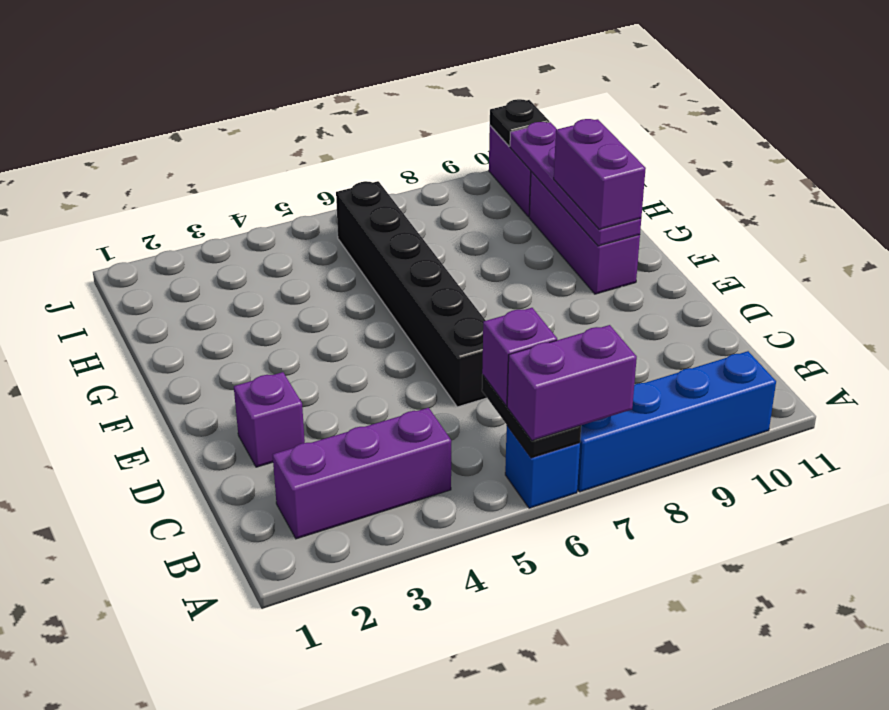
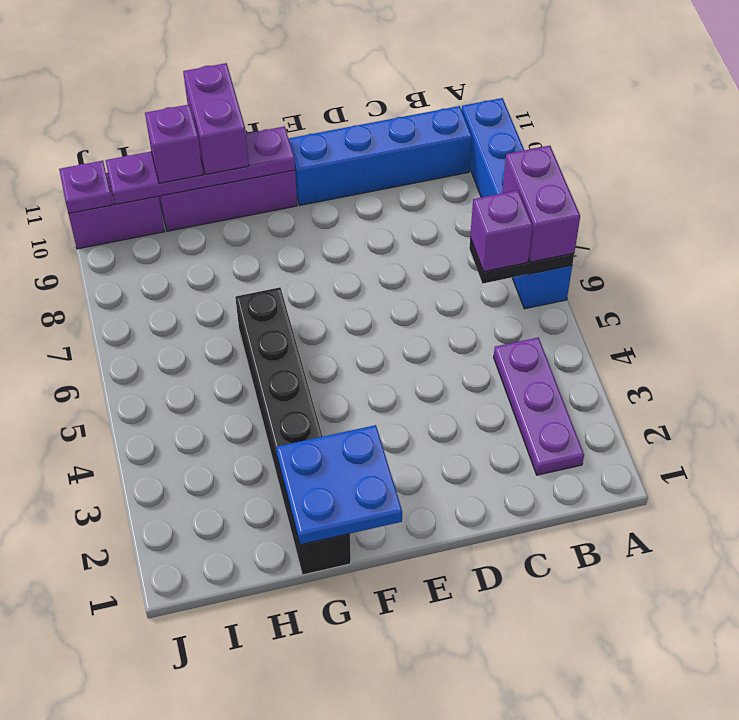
purple 1x3 brick [273,408,451,539] -> purple 1x3 plate [494,337,584,475]
none -> blue 1x4 brick [289,106,472,205]
purple 1x1 brick [234,372,305,467] -> purple 1x1 brick moved to [145,105,203,183]
black 1x6 brick [336,181,487,407] -> black 1x6 brick turned to [235,287,351,575]
none -> blue 2x2 plate [276,425,402,545]
purple 1x2 brick [554,119,646,229] -> purple 1x2 brick turned to [183,63,249,174]
black 1x1 plate [490,99,549,146] -> purple 1x1 plate [59,161,113,213]

